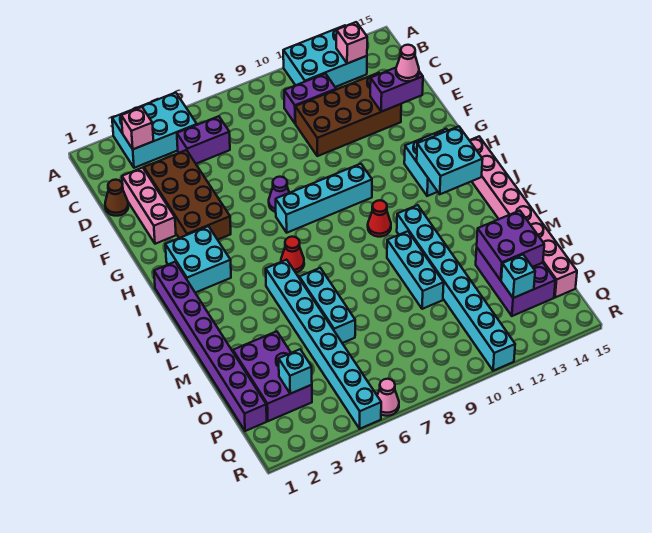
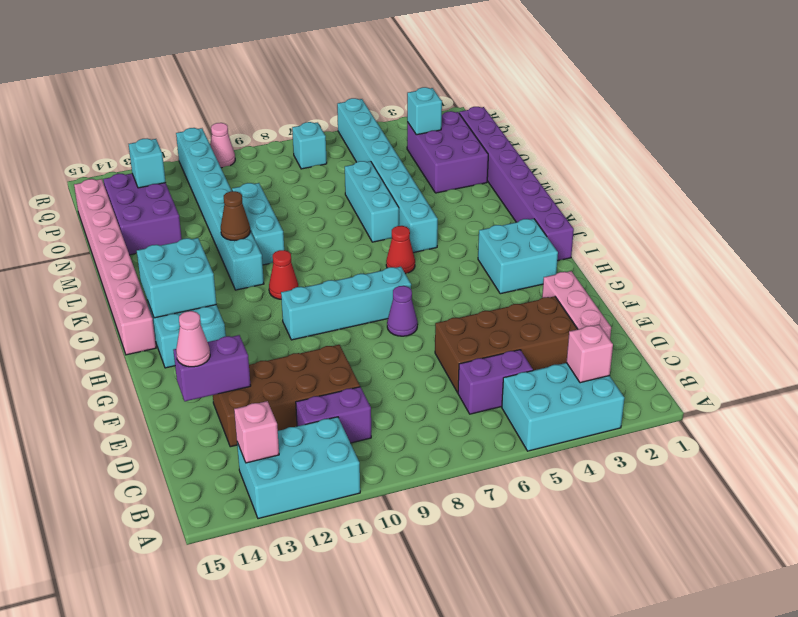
brown 1x1 cone [105,180,128,216] -> brown 1x1 cone moved to [221,191,250,241]
brown 2x4 brick [144,150,231,240] -> brown 2x4 brick turned to [435,296,577,393]
purple 2x2 brick [477,211,544,280] -> none
none -> cyan 1x1 brick [292,122,327,169]
pink 1x1 cone [377,379,399,416] -> pink 1x1 cone moved to [210,123,235,168]

